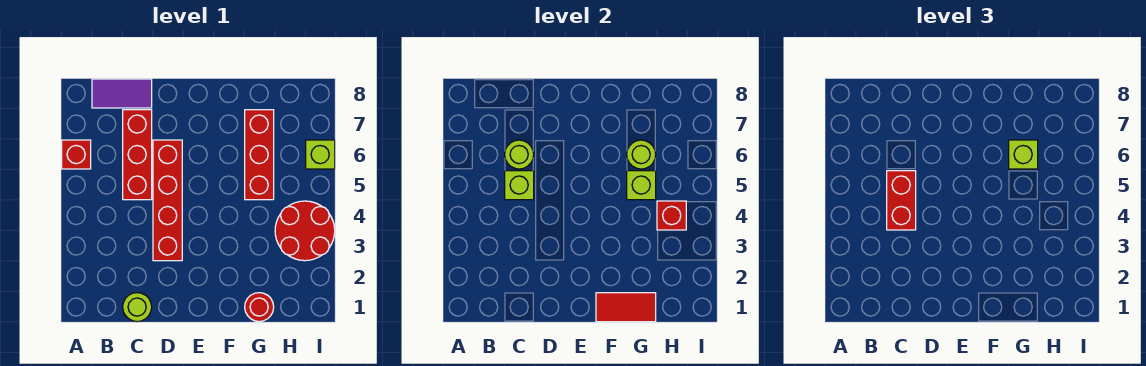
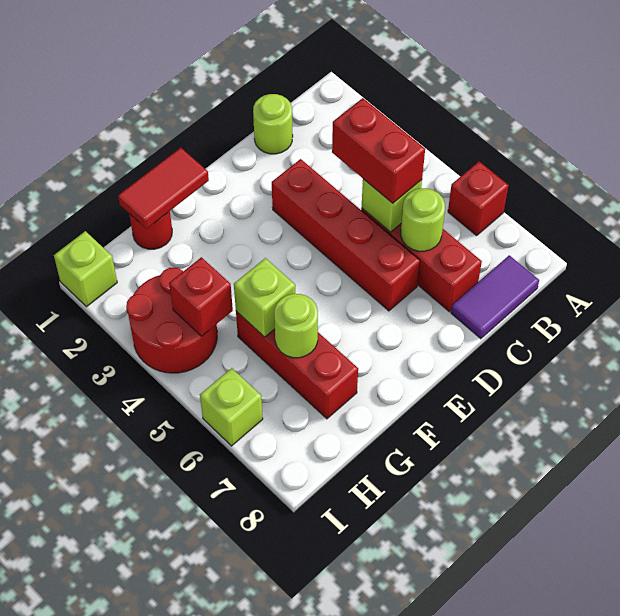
lime 1x1 brick [1009,140,1038,169] -> lime 1x1 brick moved to [54,231,117,307]

